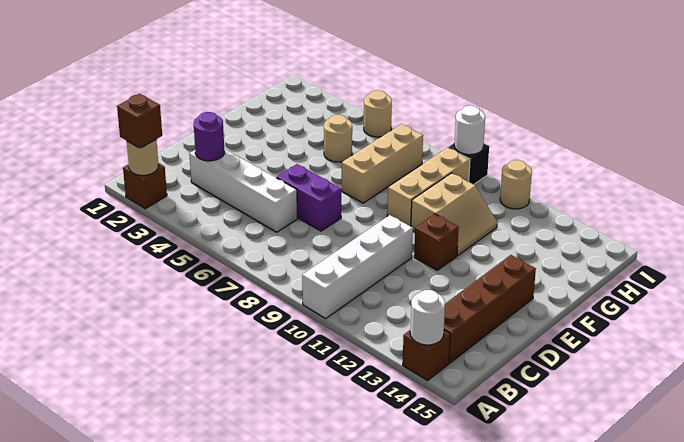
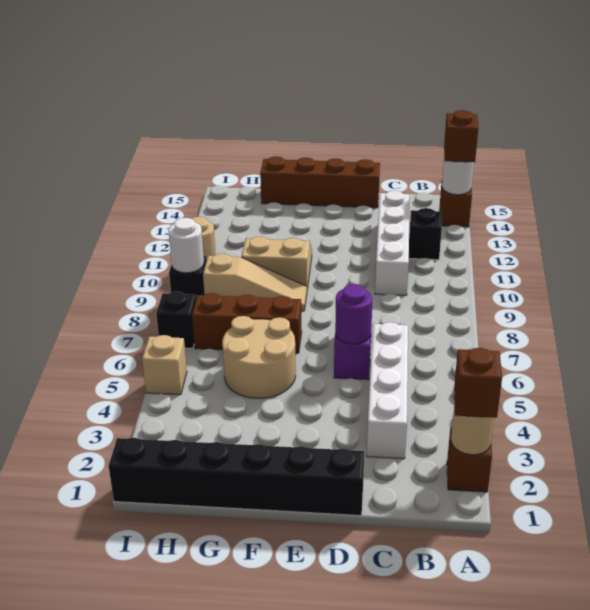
white 1x4 brick [302,215,413,318] -> white 1x4 brick turned to [375,191,409,295]
none -> black 1x1 brick [409,208,442,260]
brown 1x4 brick [444,255,536,363] -> brown 1x4 brick moved to [260,156,380,208]
purple 1x1 round brick [194,112,224,161] -> purple 1x1 round brick moved to [335,284,372,344]
none -> black 1x6 brick [109,438,364,516]
brown 1x1 brick [414,214,459,270] -> brown 1x1 brick moved to [444,110,478,162]
tan 1x3 brick [342,124,423,203] -> brown 1x3 brick [192,293,302,353]
tan 1x3 brick [387,148,470,226] -> tan 1x3 slope [203,254,307,311]
tan 1x1 round brick [324,115,352,162] -> tan 2x2 round brick [222,316,296,398]
tan 1x1 round brick [364,90,392,137] -> tan 1x1 brick [142,335,187,395]
none -> black 1x1 brick [156,292,196,348]

